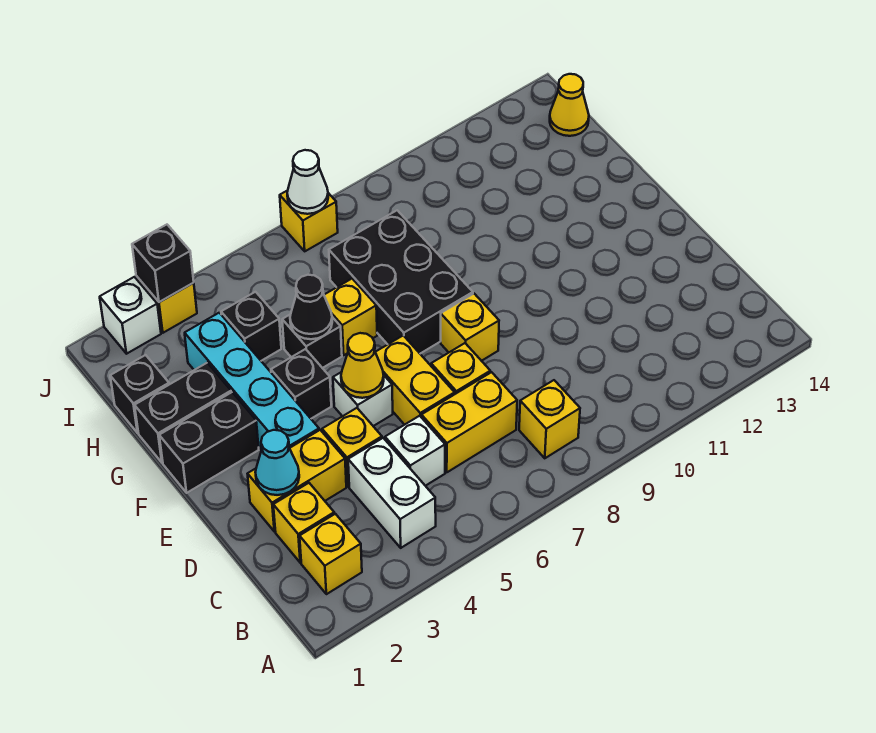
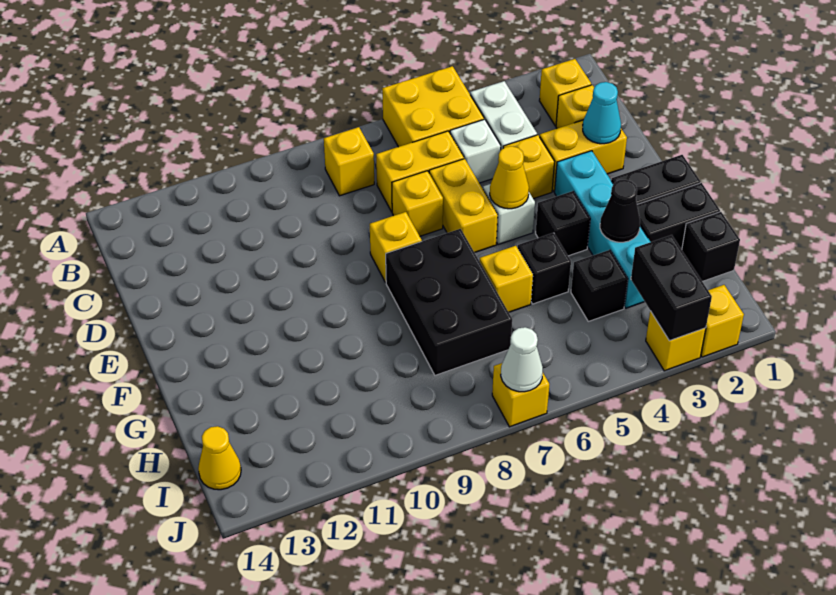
none -> yellow 2x2 brick [382,66,484,147]
black 1x1 cone [290,275,332,339] -> black 1x1 cone moved to [600,180,640,242]
white 1x1 brick [100,277,161,354] -> yellow 1x1 brick [701,285,744,357]
black 1x1 brick [132,225,194,302] -> black 1x2 brick [631,235,712,341]

